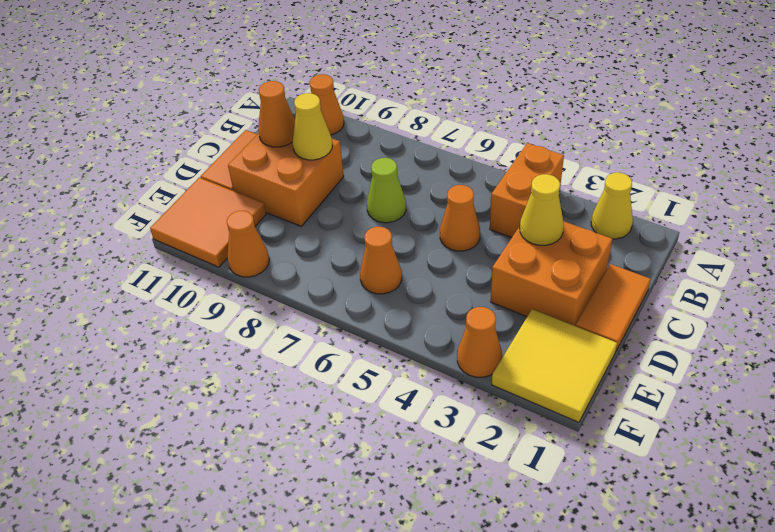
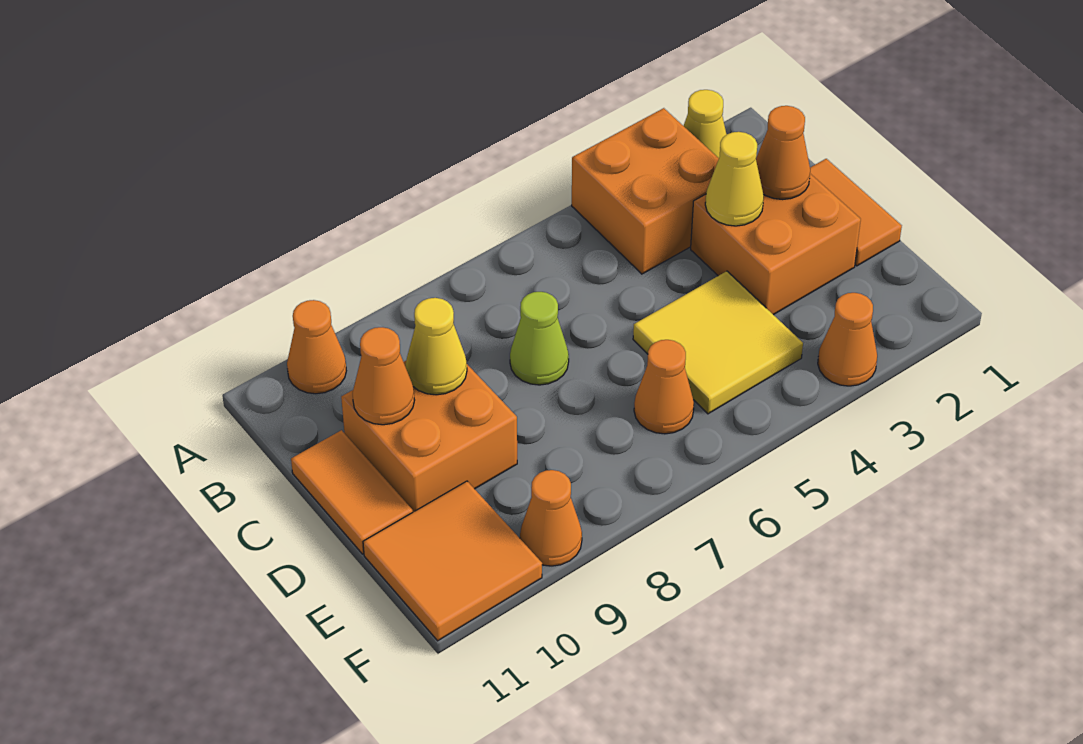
orange 1x2 brick [490,143,564,238] -> orange 2x2 brick [572,108,719,274]
orange 1x1 cone [440,185,480,251] -> orange 1x1 cone moved to [756,106,810,199]
yellow 2x2 tile [492,309,617,422] -> yellow 2x2 tile moved to [633,271,803,414]

